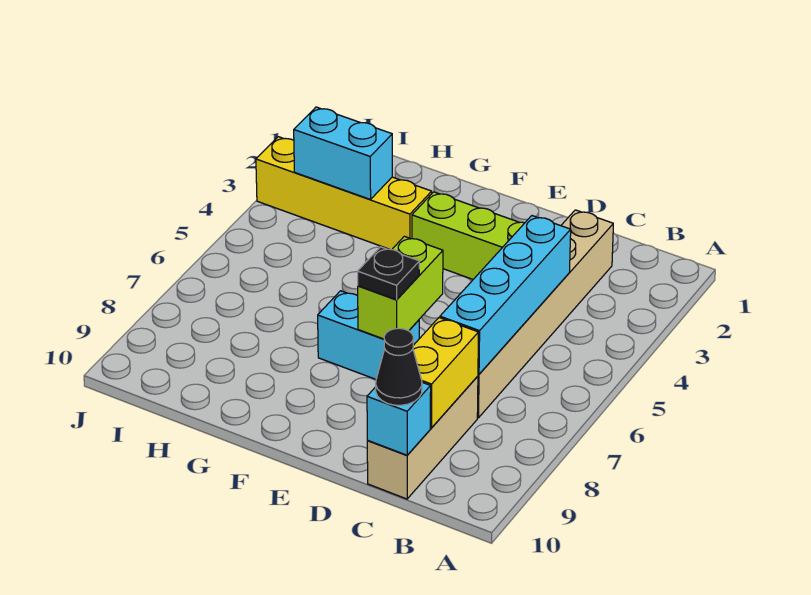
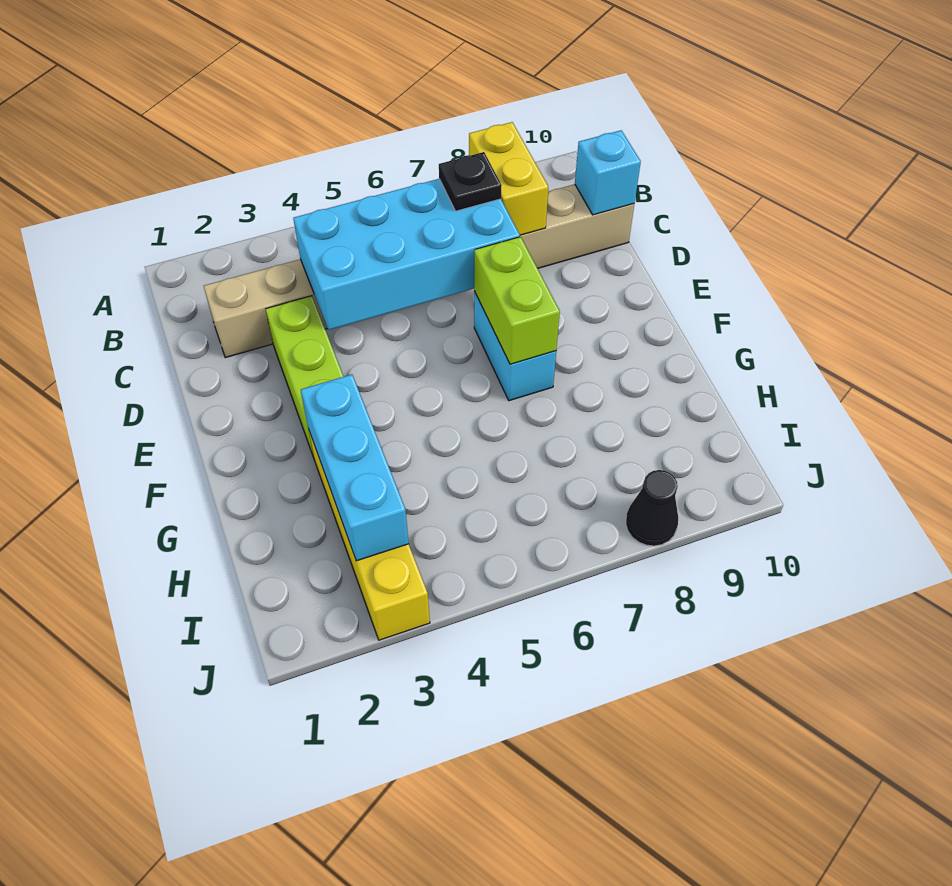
cyan 1x4 brick [440,216,571,374] -> cyan 2x4 brick [293,179,520,330]
yellow 1x2 brick [413,318,478,428] -> yellow 1x2 brick turned to [469,122,548,235]
black 1x1 cone [376,328,422,405] -> black 1x1 cone moved to [626,470,678,546]
lime 1x2 brick [358,236,443,339] -> lime 1x2 brick turned to [474,237,560,364]
black 1x1 plate [358,247,419,300] -> black 1x1 plate moved to [439,152,502,211]
cyan 1x2 brick [294,107,392,200] -> cyan 1x3 brick [301,374,409,561]

